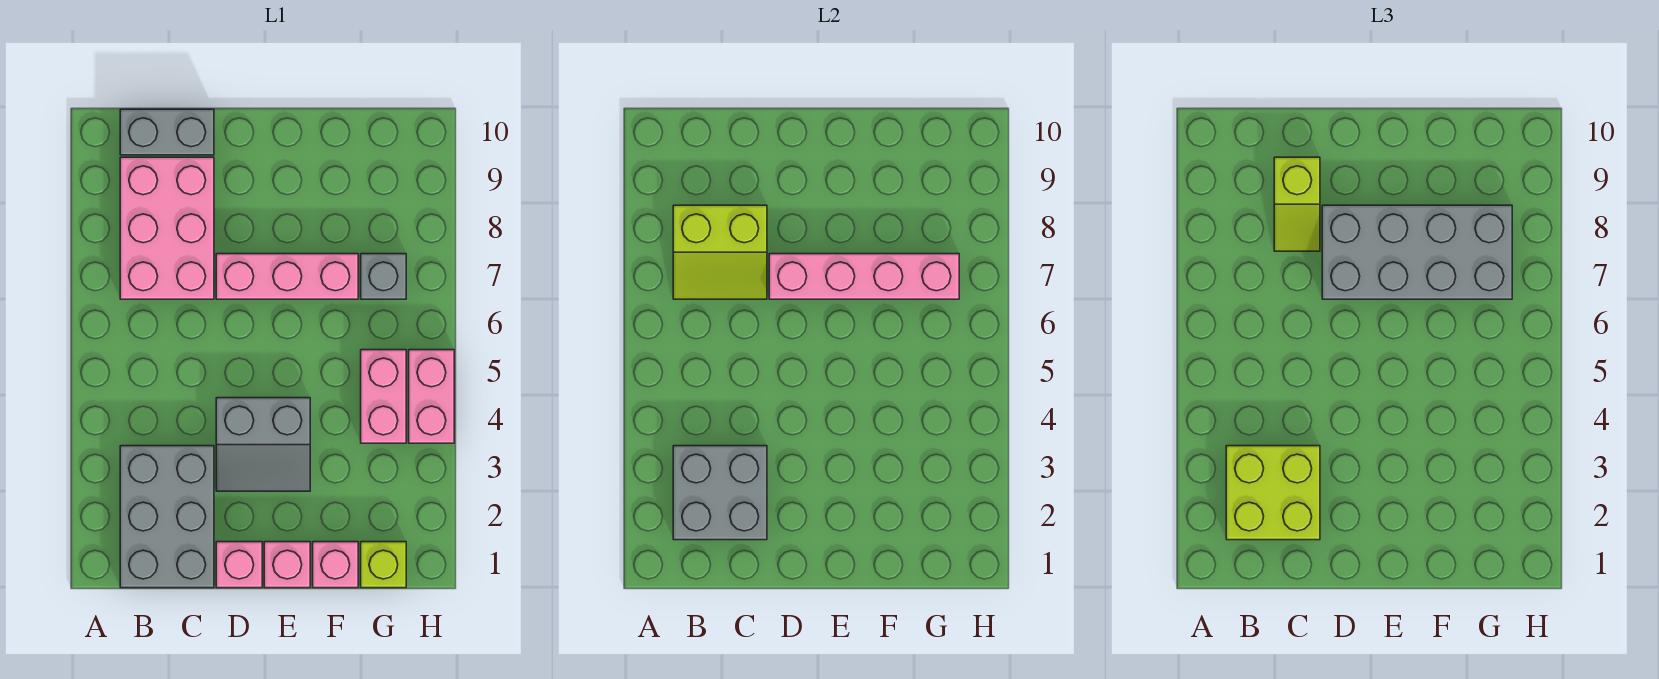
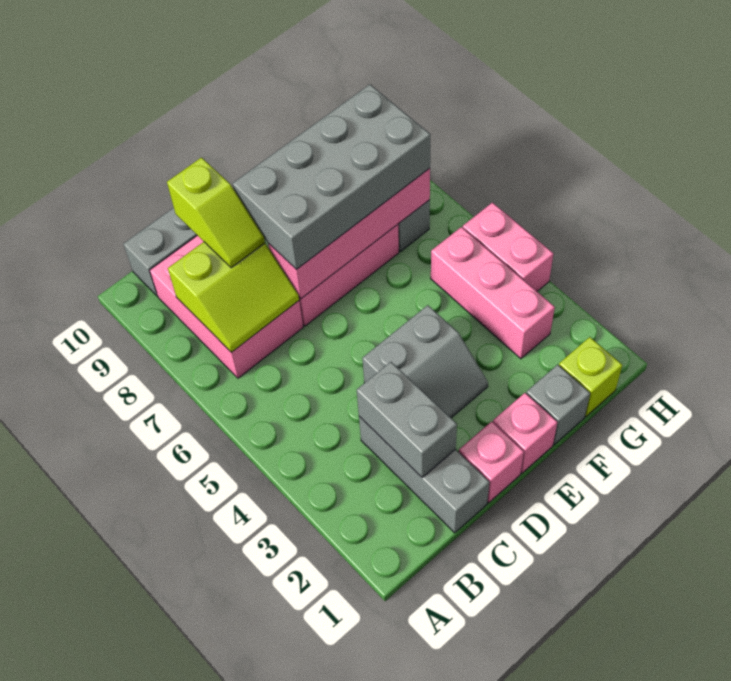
grey 2x3 brick [120,446,214,588] -> grey 1x3 brick [359,416,490,533]
grey 2x2 brick [673,446,767,540] -> grey 1x2 brick [357,362,457,477]
lime 2x2 brick [1226,446,1320,540] -> none
pink 1x1 brick [313,542,358,588] -> grey 1x1 brick [526,365,590,445]
pink 1x2 brick [361,350,406,443] -> pink 1x3 brick [431,227,555,359]

